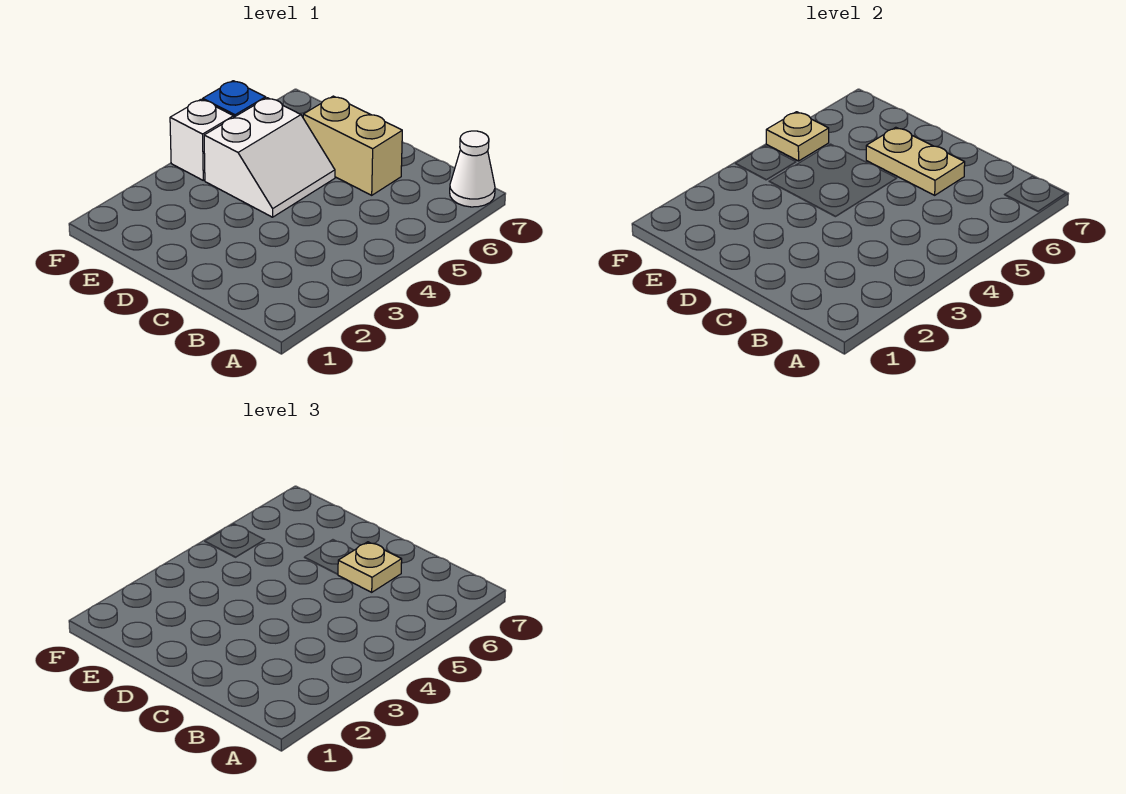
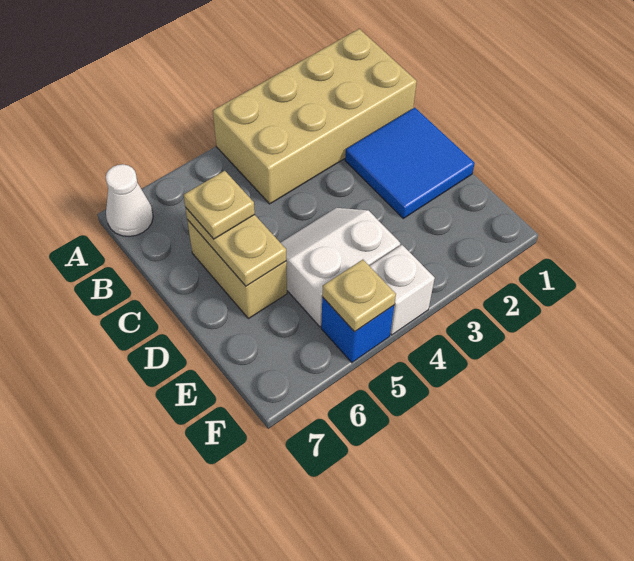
none -> tan 2x4 brick [213,29,417,204]
none -> blue 2x2 tile [345,108,475,218]

